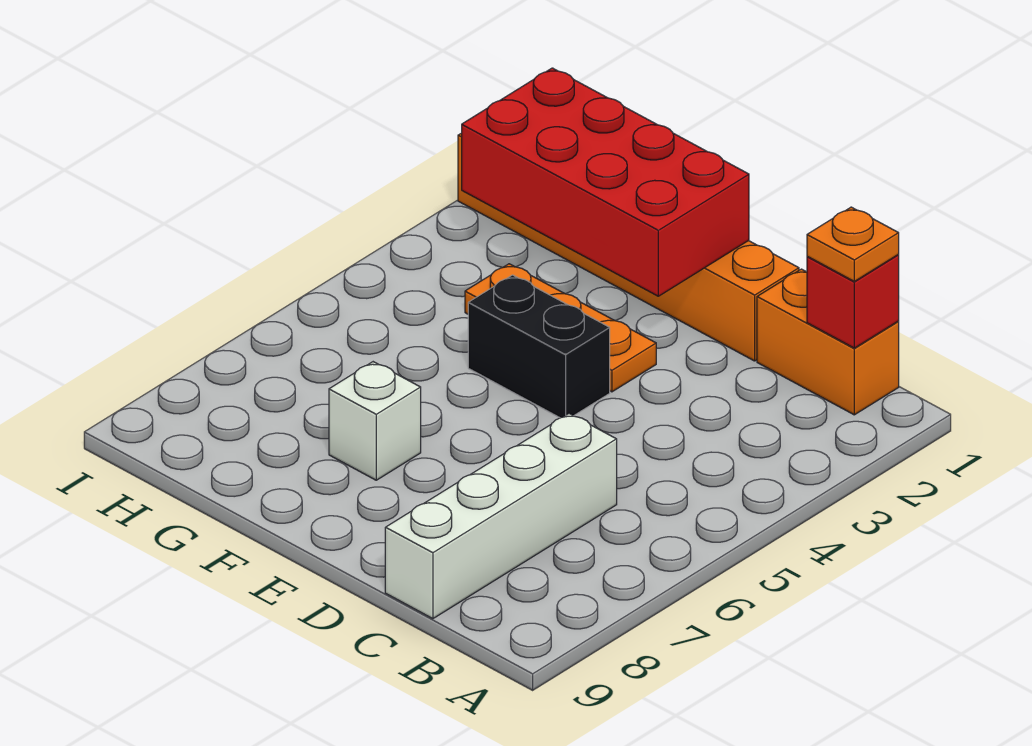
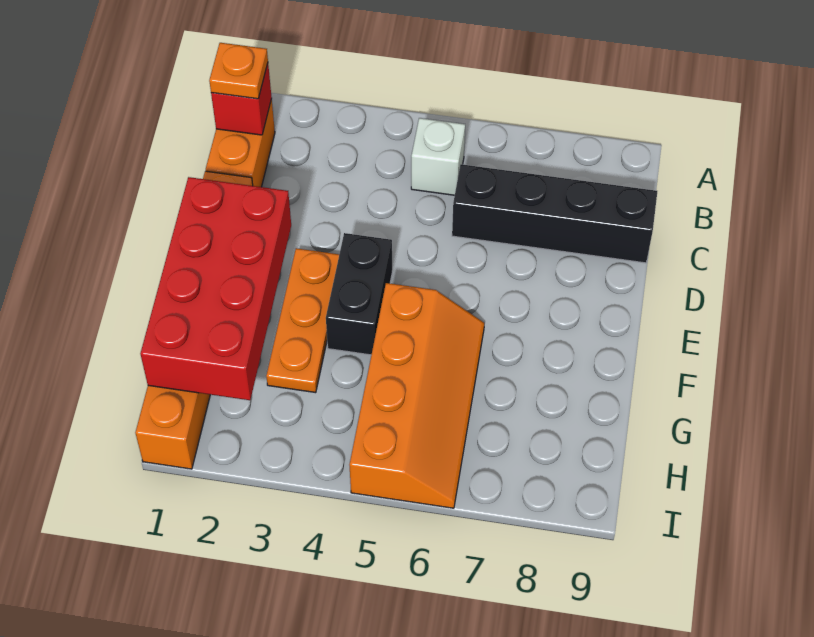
white 1x4 brick [385,414,617,619] -> black 1x4 brick [452,164,657,263]
none -> orange 2x4 slope [350,283,484,508]
white 1x1 brick [329,362,421,480] -> white 1x1 brick moved to [411,118,465,195]

